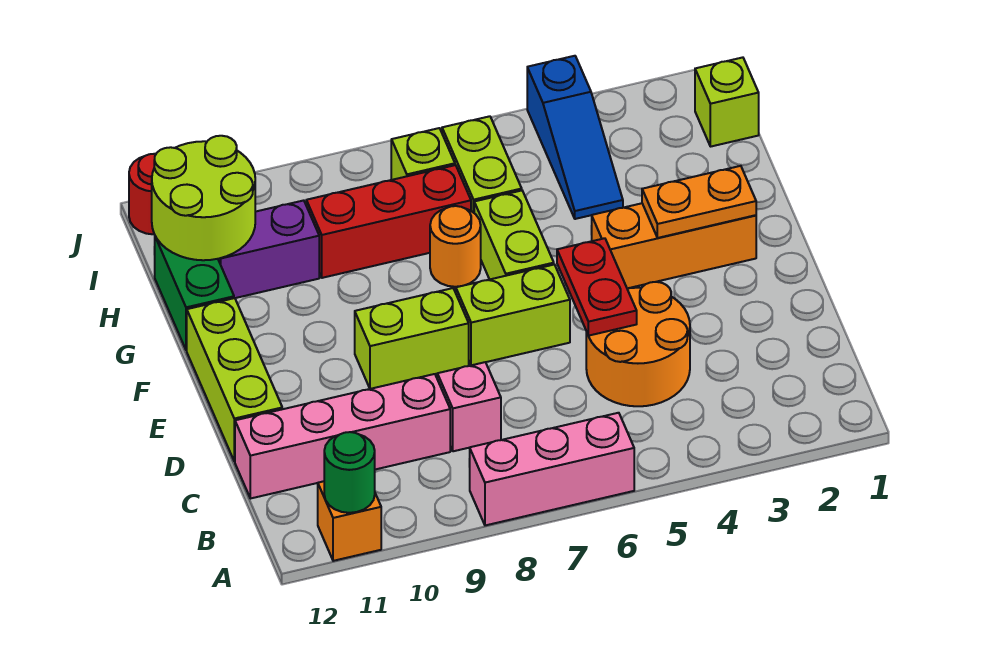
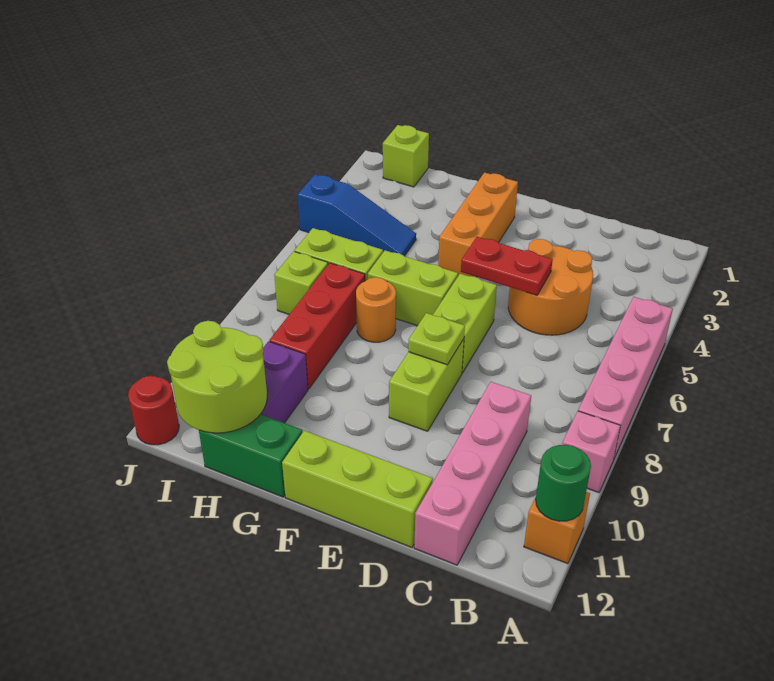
pink 1x3 brick [469,413,634,525] -> pink 1x4 brick [578,297,673,458]
pink 1x1 brick [437,362,501,451] -> pink 1x1 brick moved to [562,411,620,492]
none -> lime 1x1 plate [408,313,465,365]
orange 1x2 plate [642,166,756,238] -> none

